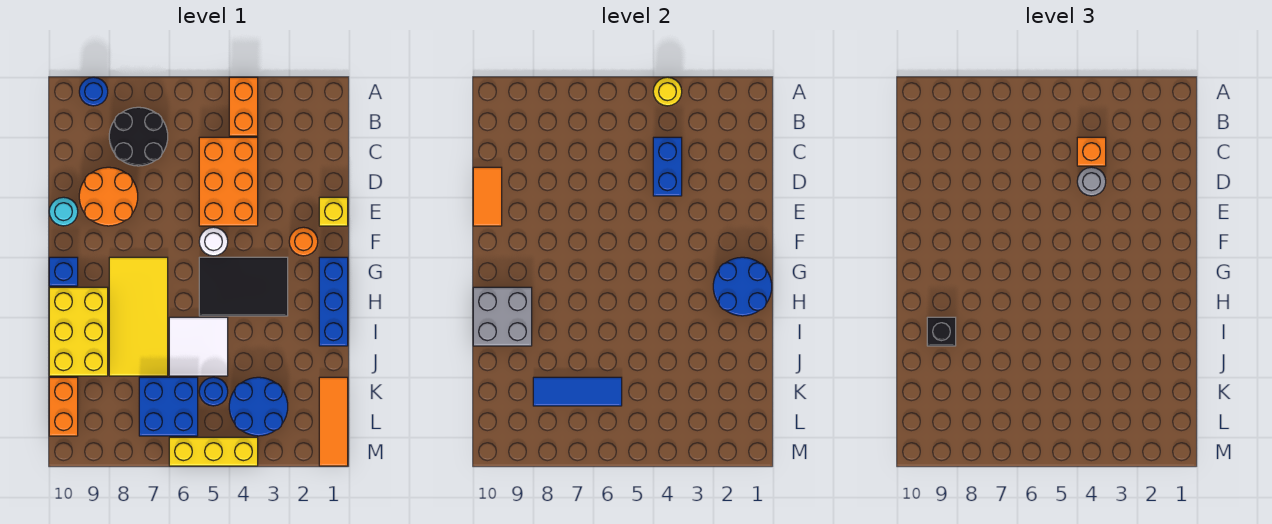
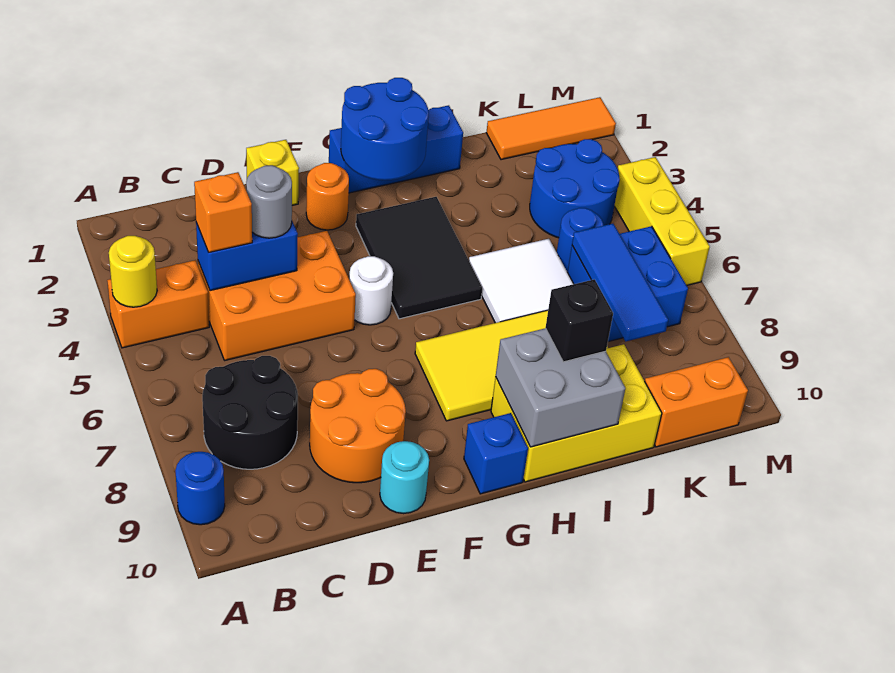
orange 1x2 tile [473,167,502,226] -> none

